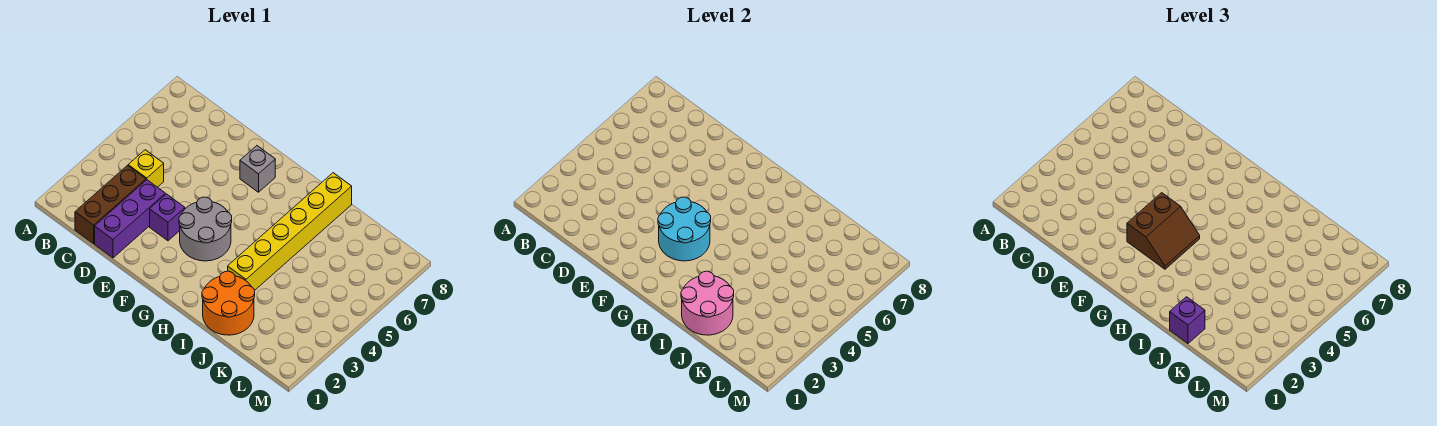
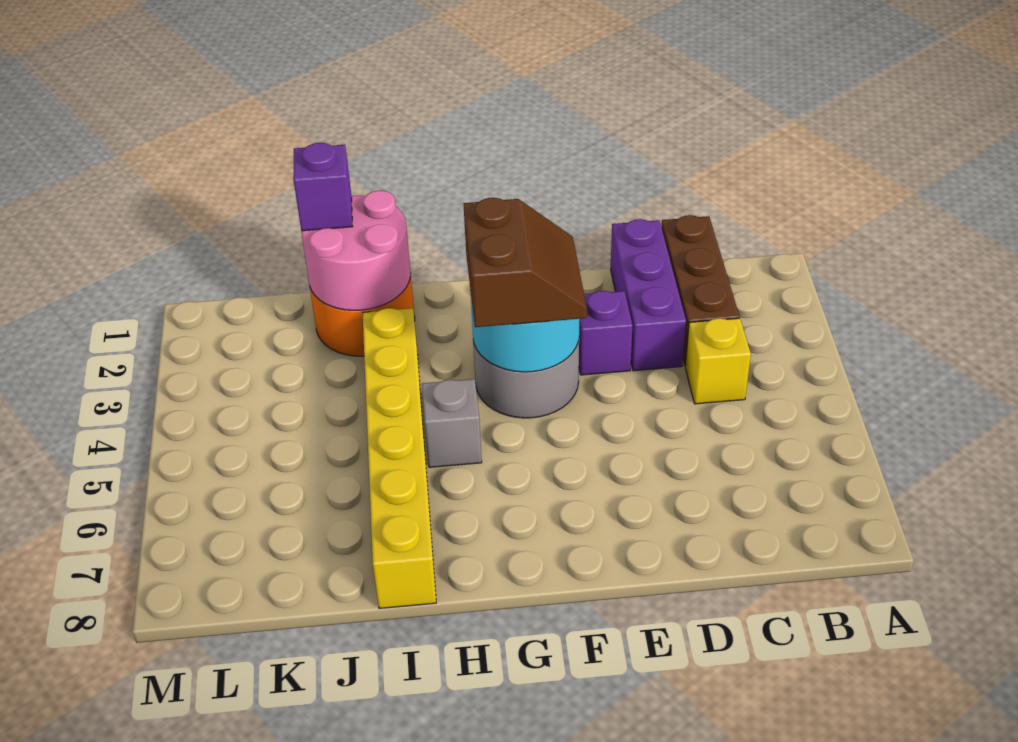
brown 2x2 slope [1127,193,1200,269] -> brown 2x2 slope turned to [463,198,587,327]
grey 1x1 brick [240,146,275,192] -> grey 1x1 brick moved to [422,379,482,467]

